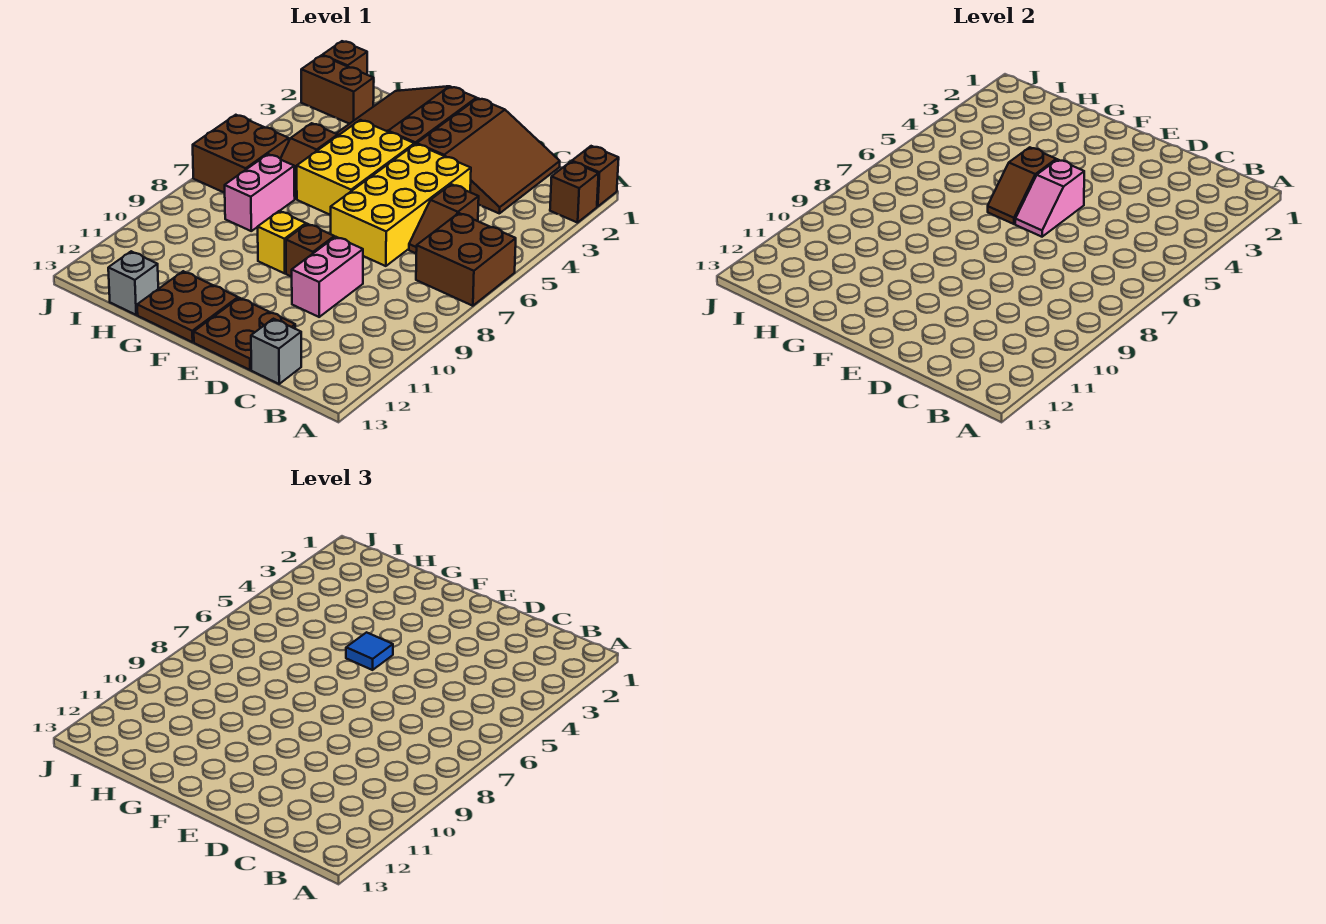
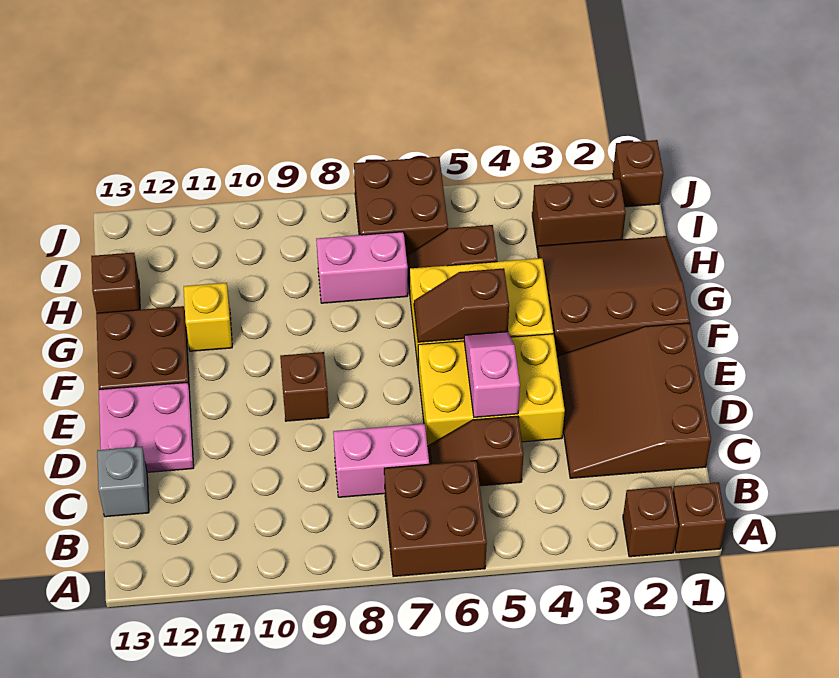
brown 3x3 slope [417,98,560,213] -> brown 3x3 slope turned to [557,323,711,478]
yellow 2x4 brick [331,144,471,266] -> yellow 2x3 brick [418,334,565,446]
pink 1x2 brick [292,237,363,317] -> pink 1x2 brick moved to [333,424,429,497]
brown 2x2 plate [194,298,295,370] -> pink 2x2 plate [99,383,194,472]
pink 1x2 slope [1015,159,1084,237] -> pink 1x2 slope turned to [464,332,520,417]
blue 1x1 tile [346,632,393,670] -> none
yellow 1x1 brick [258,211,306,273] -> yellow 1x1 brick moved to [184,283,232,351]
grey 1x1 brick [108,251,158,315] -> brown 1x1 brick [91,253,140,313]
brown 1x2 brick [301,55,374,124] -> brown 1x2 brick turned to [532,179,626,249]

